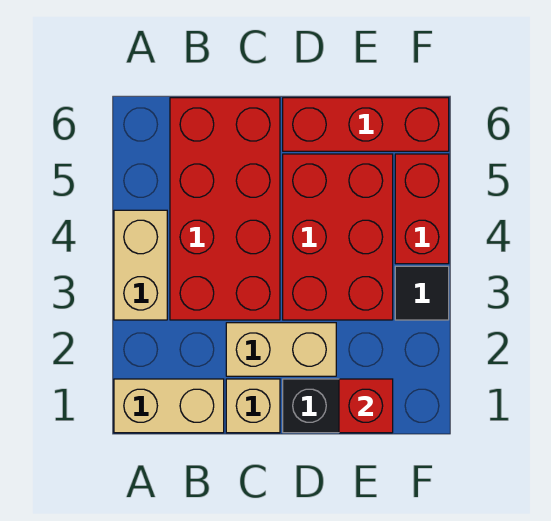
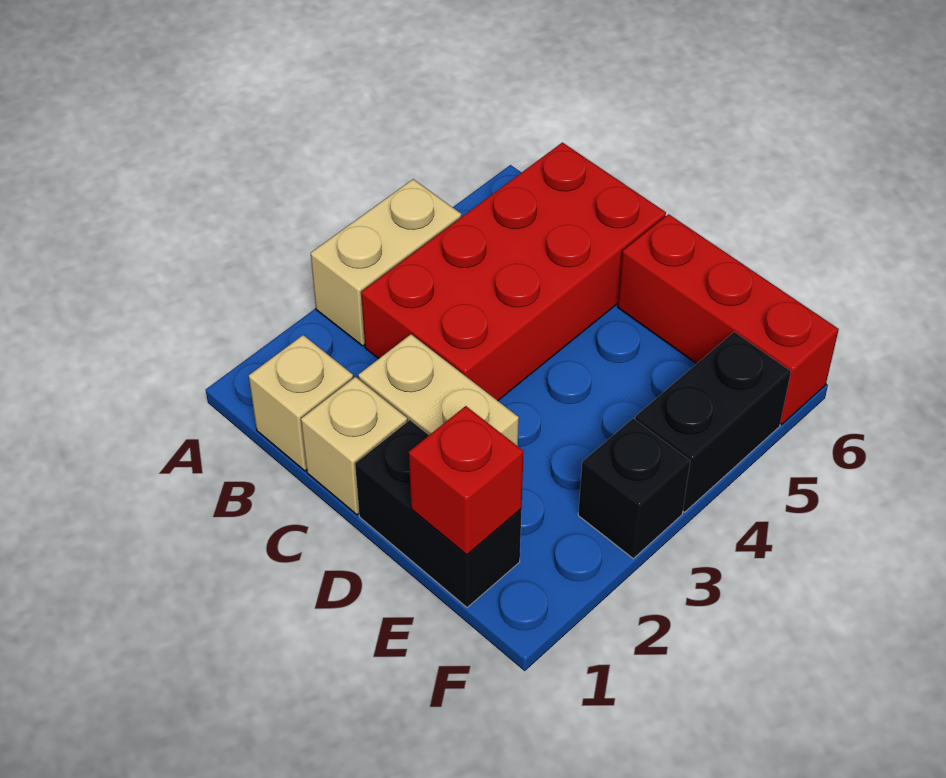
tan 1x2 brick [114,379,224,433] -> tan 1x1 brick [249,335,353,471]
red 2x3 brick [283,154,393,320] -> none
black 1x1 tile [395,266,449,320] -> black 1x1 brick [578,419,690,559]
red 1x2 brick [395,154,449,264] -> black 1x2 brick [635,332,791,512]

